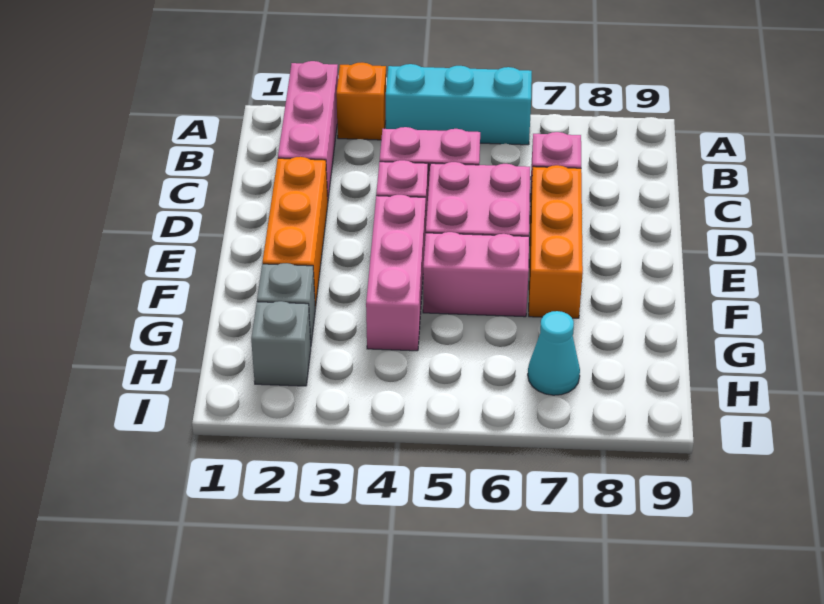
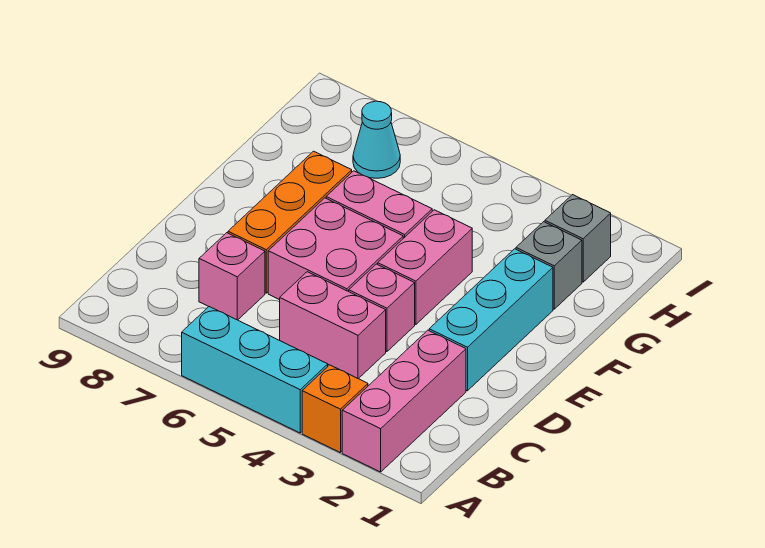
orange 1x3 brick [262,157,328,309] -> cyan 1x3 brick [429,249,553,391]
pink 1x3 brick [366,195,426,351] -> pink 1x2 brick [378,210,472,324]

